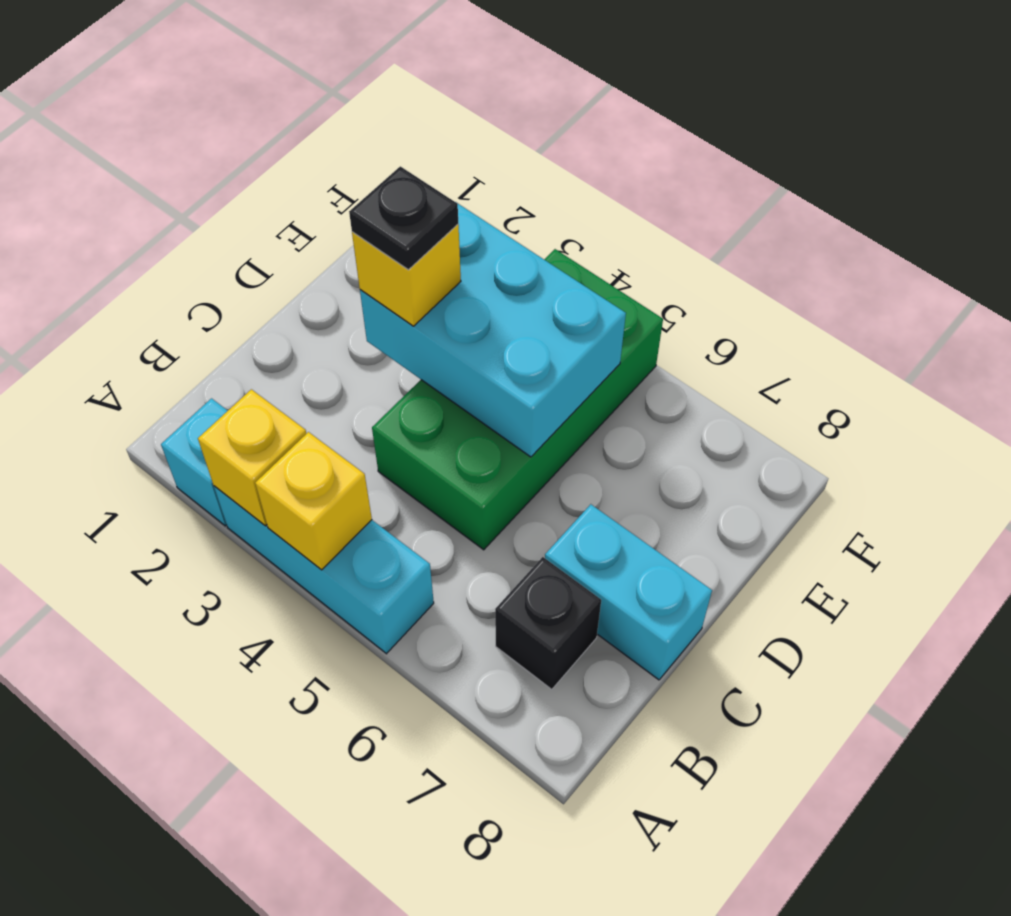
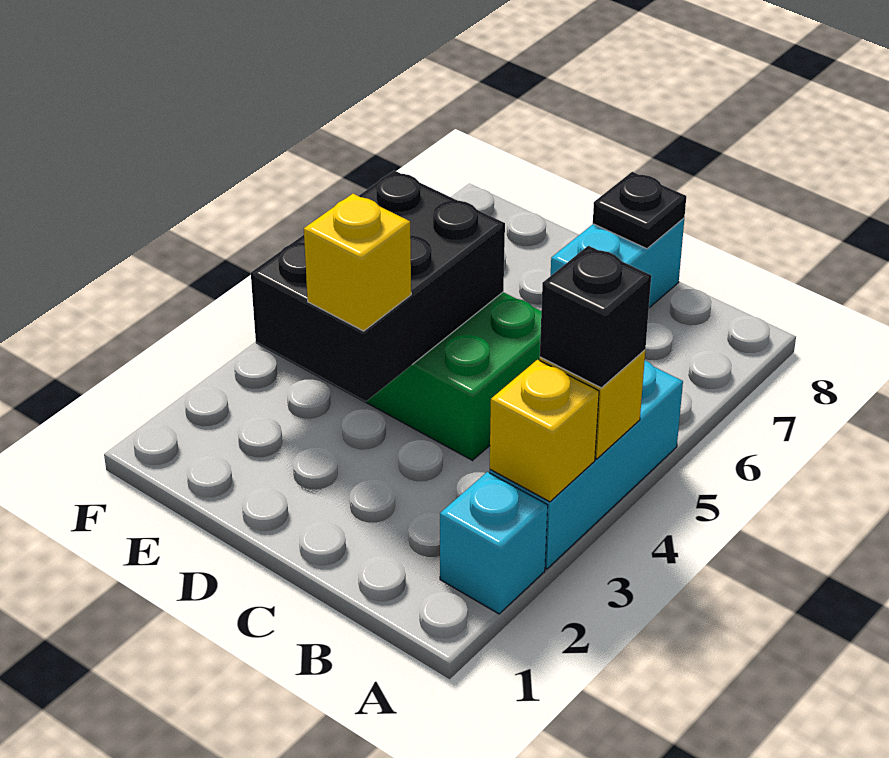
black 1x1 brick [495,557,601,689] -> black 1x1 brick moved to [540,246,651,388]
cyan 2x3 brick [360,204,626,457] -> black 2x3 brick [251,171,505,401]
black 1x1 plate [349,166,458,270] -> black 1x1 plate moved to [593,172,686,249]

